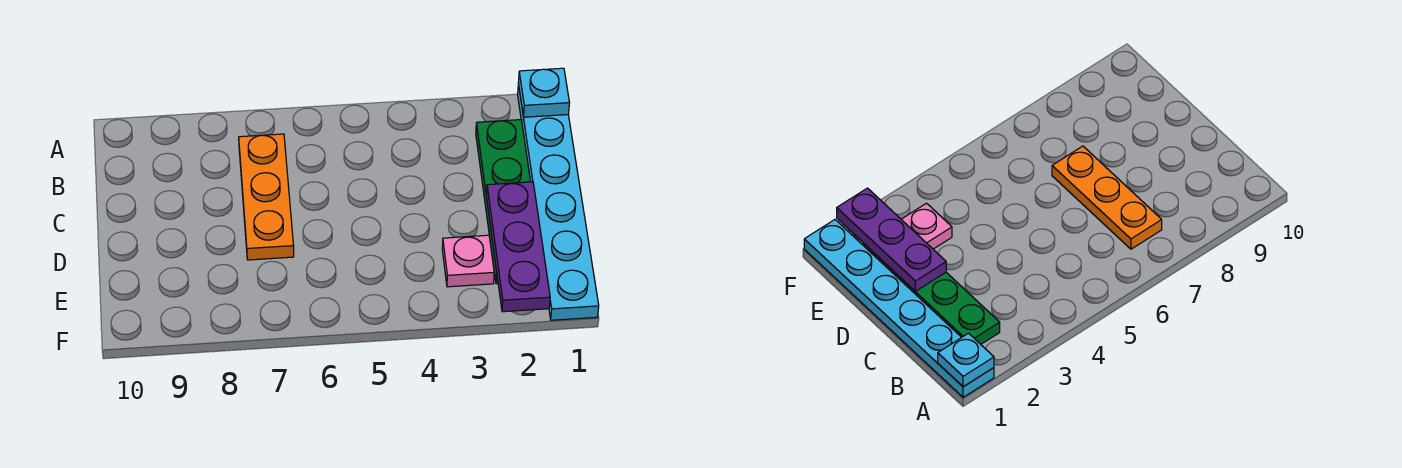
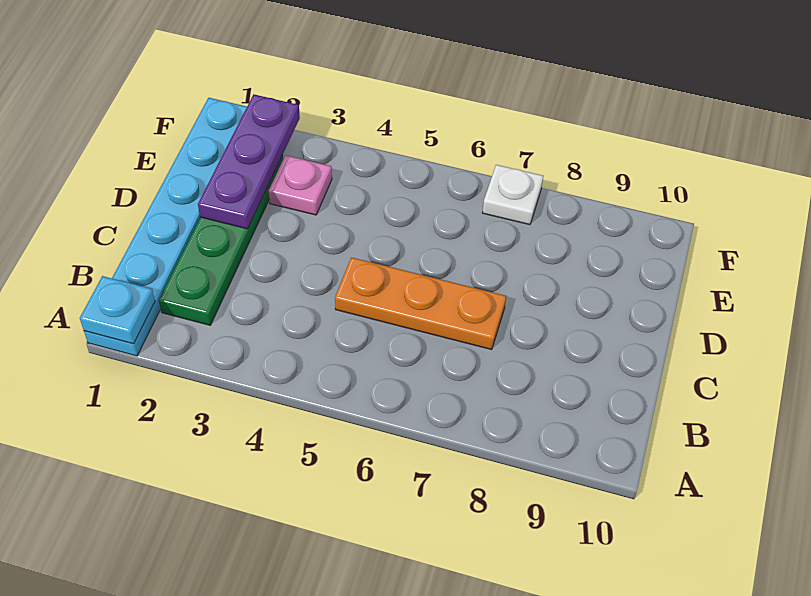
orange 1x3 plate [239,134,294,260] -> orange 1x3 plate turned to [335,257,506,350]
none -> white 1x1 plate [483,165,543,225]

